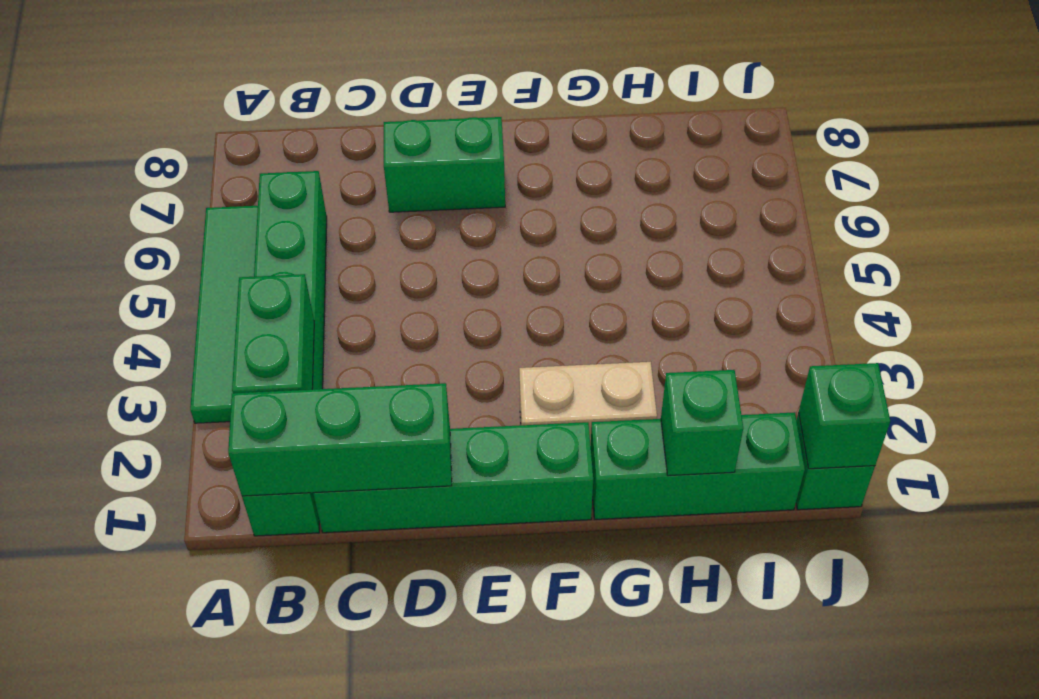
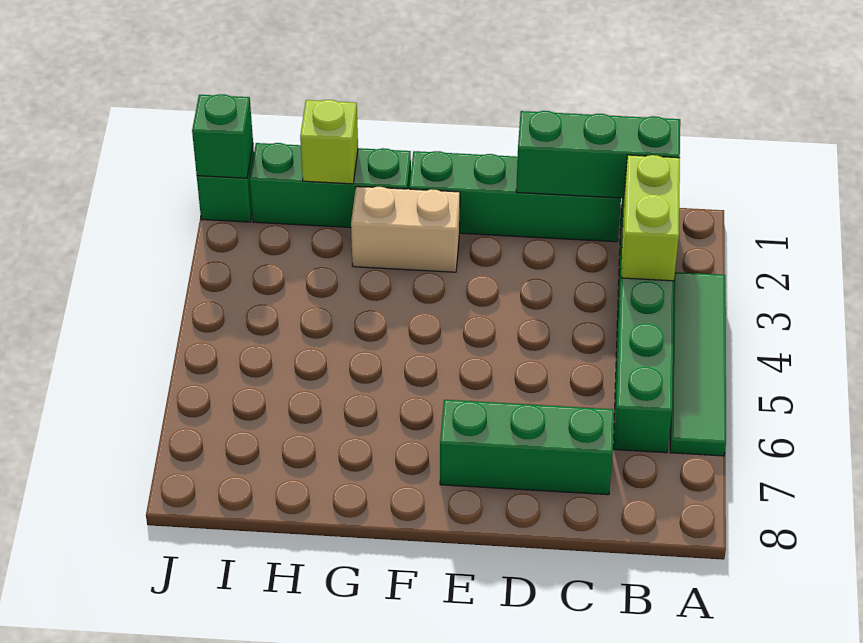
green 1x2 brick [232,274,314,393] -> lime 1x2 brick [621,155,680,281]
green 1x2 brick [384,117,505,212] -> green 1x3 brick [440,400,614,495]
green 1x1 brick [661,370,743,476] -> lime 1x1 brick [300,100,358,184]

